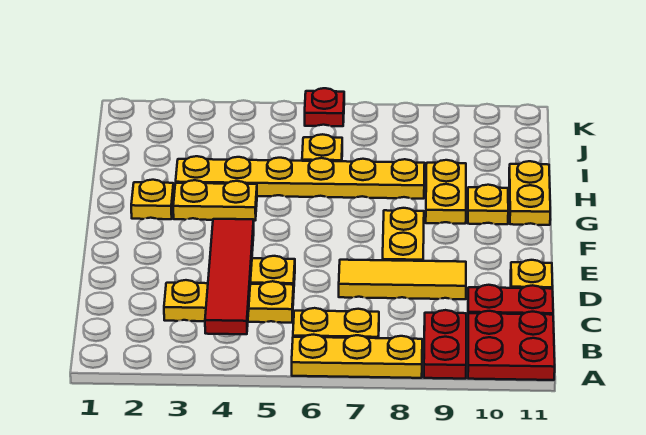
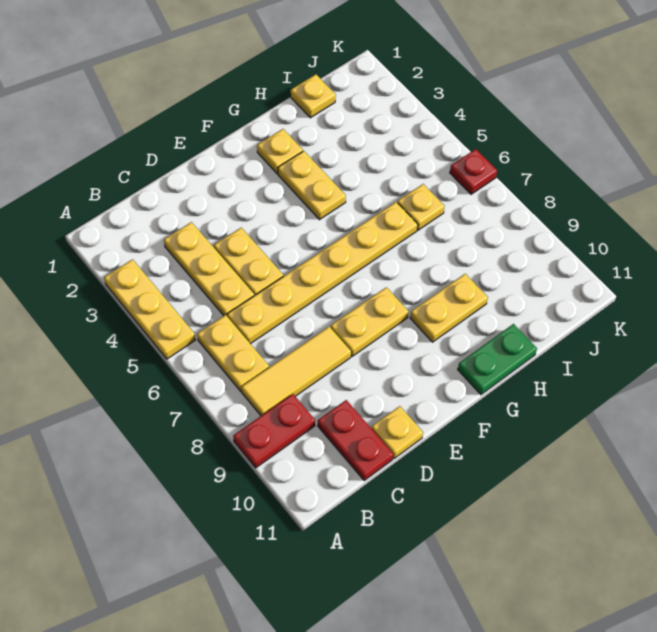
yellow 1x3 plate [292,335,422,378] -> yellow 1x3 plate moved to [104,259,196,359]
red 2x2 plate [468,311,555,380] -> none
red 1x4 tile [205,219,254,334] -> none
yellow 1x3 tile [339,260,466,299] -> yellow 1x3 tile turned to [241,327,351,416]
yellow 1x1 plate [468,185,508,224] -> yellow 1x1 plate moved to [291,74,336,118]
yellow 1x2 plate [509,161,550,225] -> green 1x2 plate [458,324,537,394]
yellow 1x6 plate [176,156,425,199] -> yellow 1x6 plate turned to [227,202,418,344]

